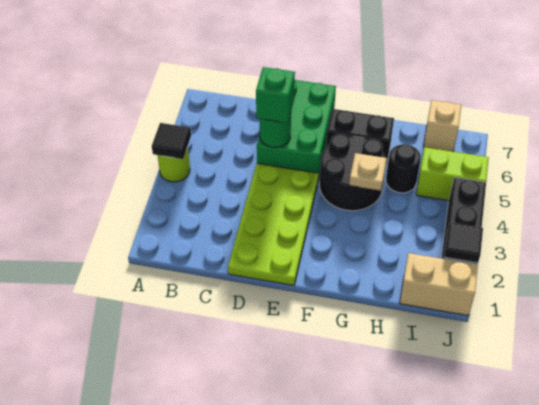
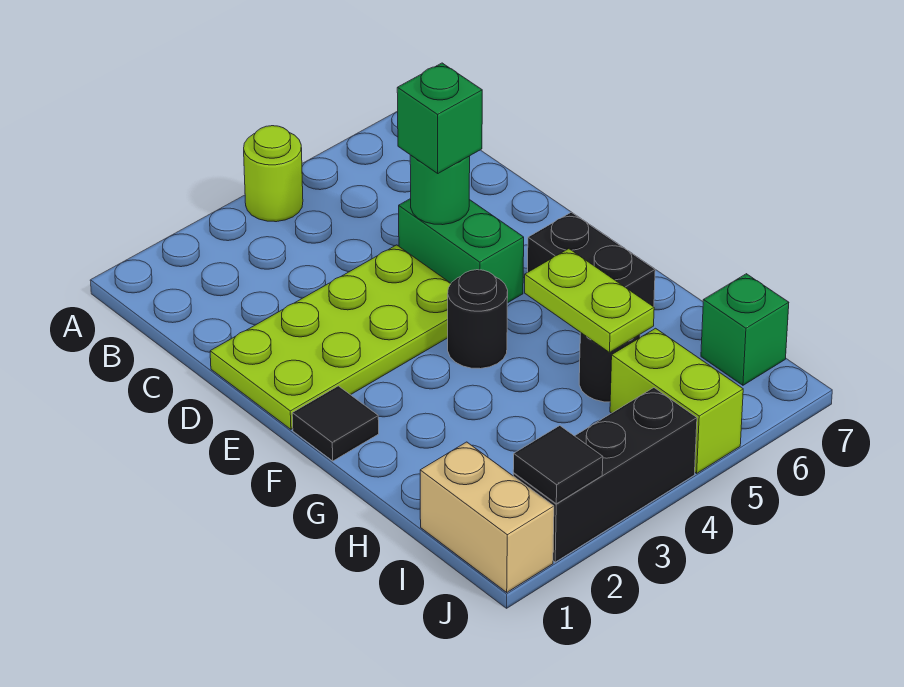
black 1x1 tile [152,123,191,159] -> black 1x1 tile moved to [292,386,379,461]
green 2x3 brick [257,80,336,179] -> green 1x2 brick [399,199,524,303]
black 2x2 round brick [319,134,385,211] -> black 1x1 round brick [448,270,508,369]
tan 1x1 plate [349,153,387,191] -> none
none -> lime 1x2 plate [525,249,654,352]
tan 1x1 brick [424,100,461,152] -> green 1x1 brick [701,274,789,385]

